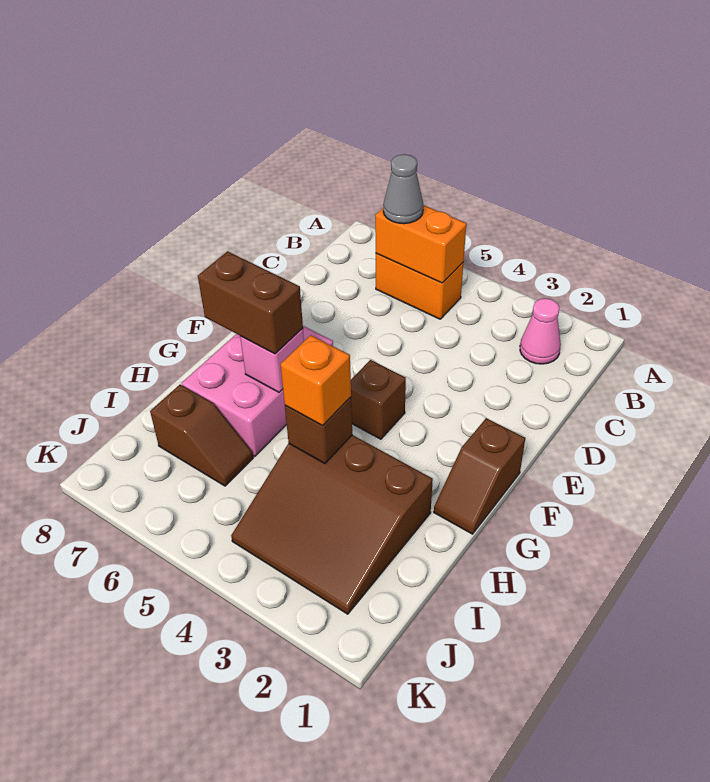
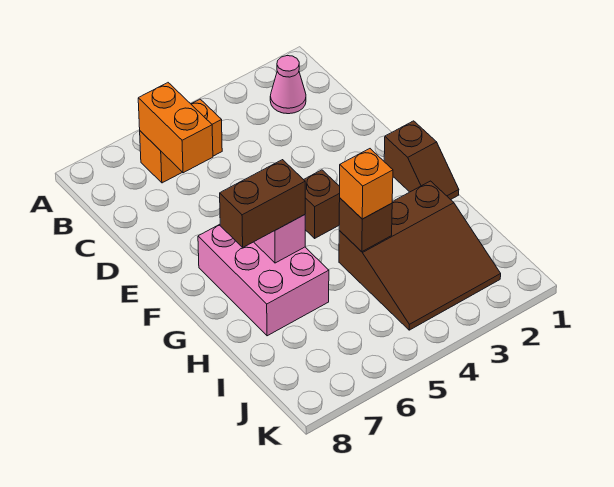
orange 1x2 brick [375,205,466,283] -> orange 1x2 brick turned to [138,83,213,173]
grey 1x1 cone [383,154,423,224] -> none
brown 1x2 slope [150,385,253,486] -> none

